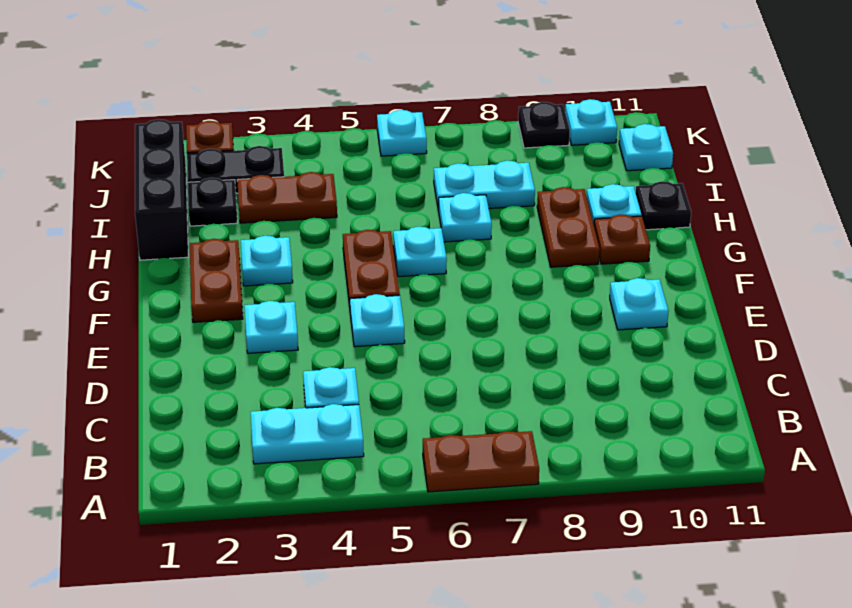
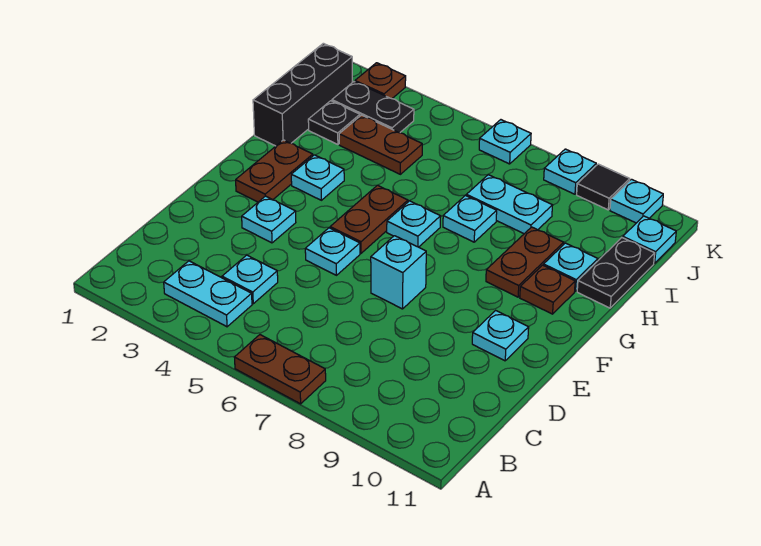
none -> cyan 1x1 brick [371,236,426,309]
black 1x1 plate [636,181,691,230] -> black 1x2 plate [577,238,655,308]
none -> cyan 1x1 plate [544,149,596,194]
black 1x1 plate [518,102,570,148] -> black 1x1 tile [577,164,630,210]

